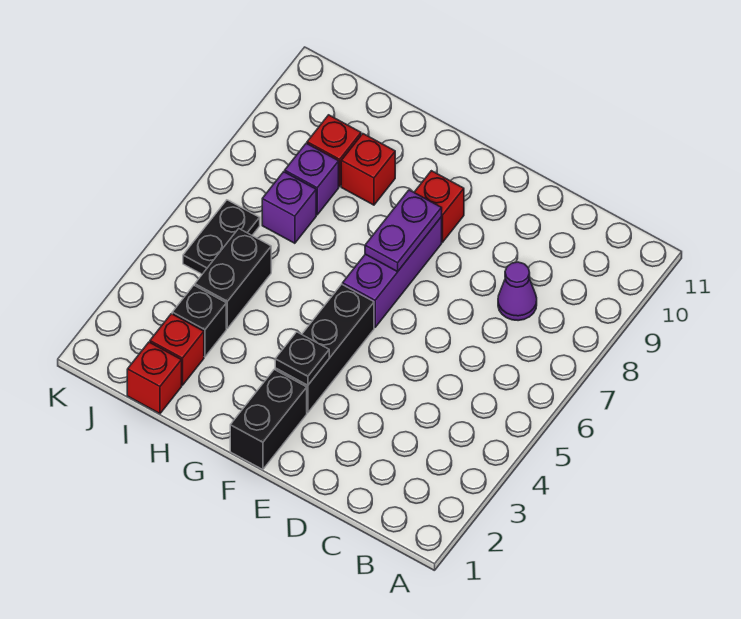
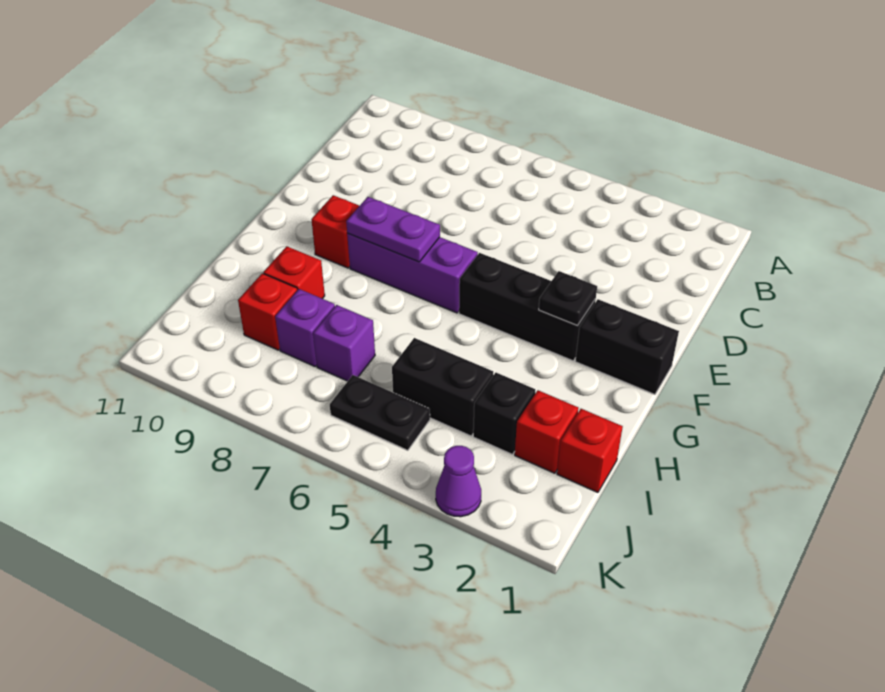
purple 1x1 cone [498,262,537,321] -> purple 1x1 cone moved to [436,446,481,517]

